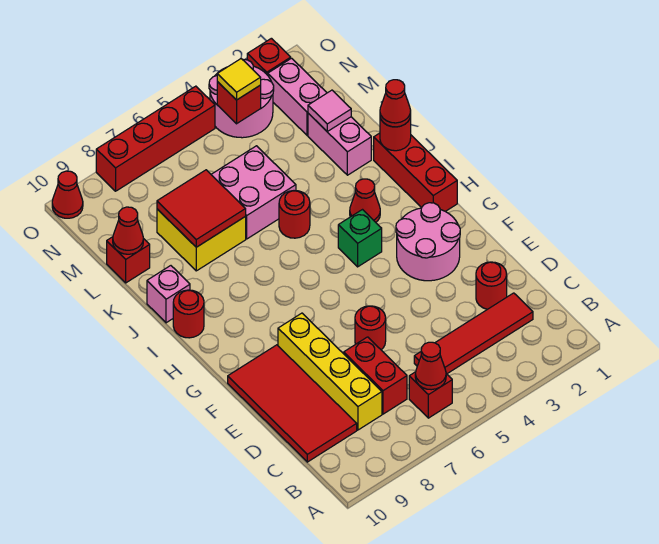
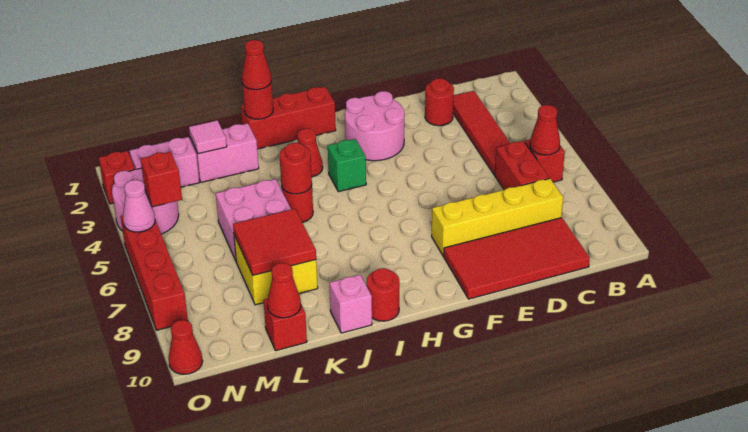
red 1x2 brick [344,337,407,414] -> red 1x2 brick turned to [495,141,549,190]
red 1x1 round brick [355,306,386,350] -> red 1x1 round brick moved to [280,143,312,194]
yellow 1x1 tile [217,59,261,100] -> none
none -> pink 1x1 cone [123,180,155,232]

